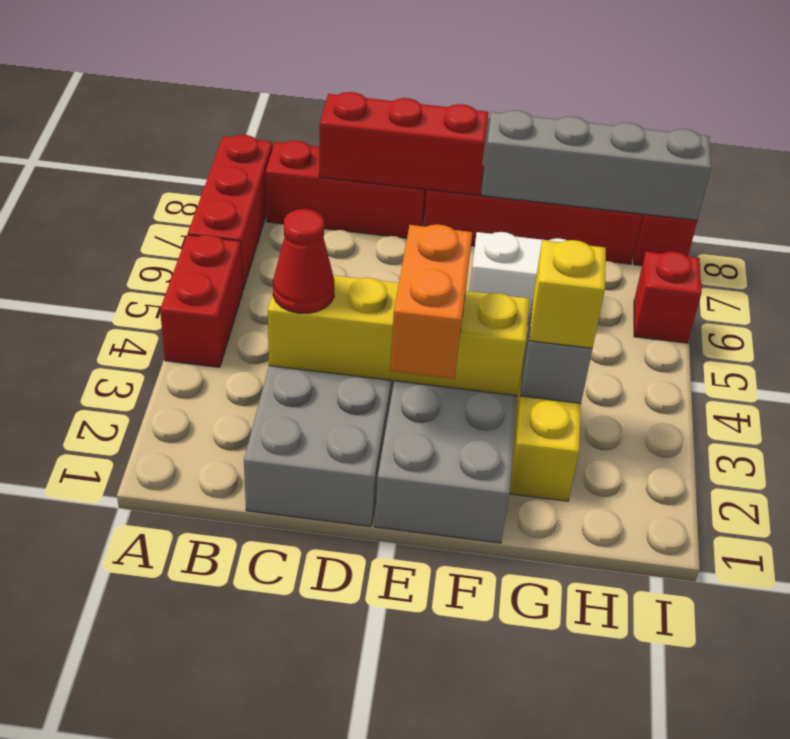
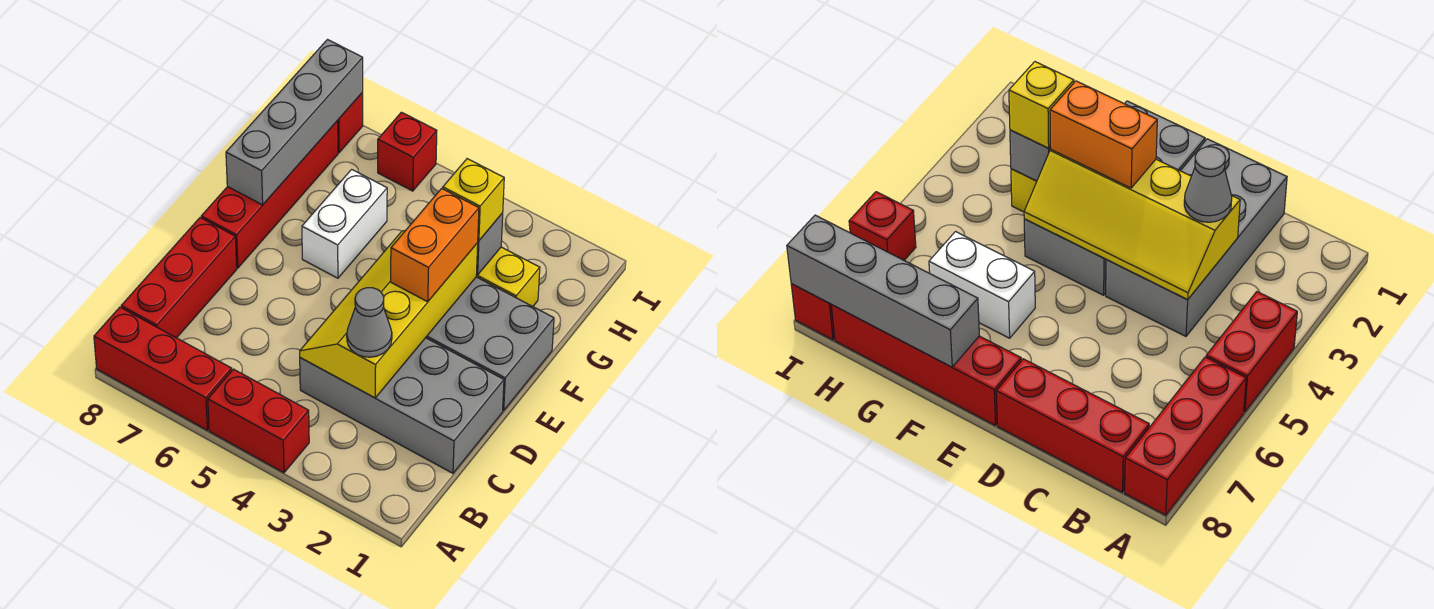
red 1x1 cone [273,209,334,313] -> grey 1x1 cone [347,288,392,357]
red 1x3 brick [319,92,488,195] -> none
orange 1x2 brick [390,224,472,379] -> orange 1x2 brick turned to [391,188,479,302]

